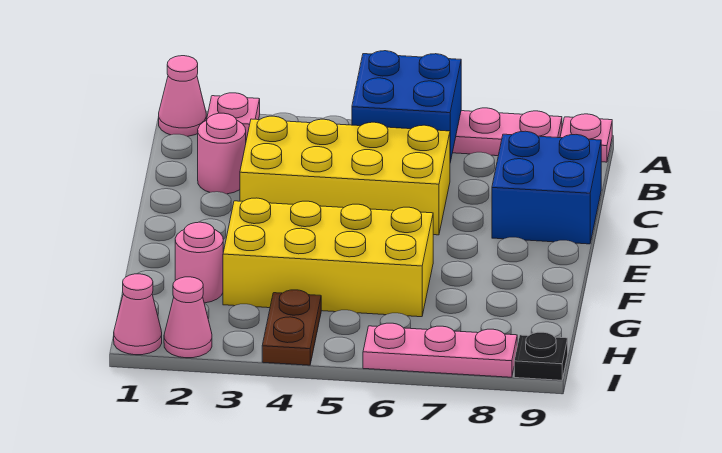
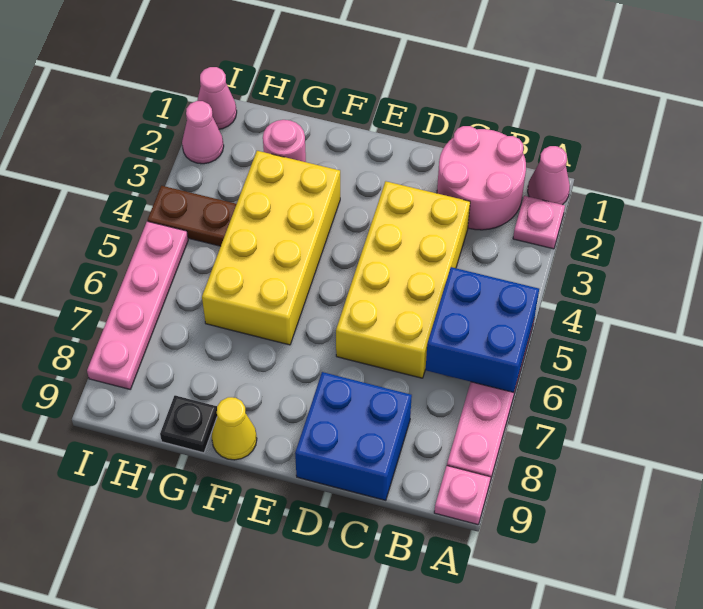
pink 1x1 round brick [198,113,246,194] -> pink 2x2 round brick [437,126,526,230]
none -> yellow 1x1 cone [212,397,257,460]
pink 1x3 plate [363,323,517,377] -> pink 1x4 plate [87,221,188,389]
black 1x1 plate [514,332,568,380] -> black 1x1 plate moved to [160,395,217,453]

